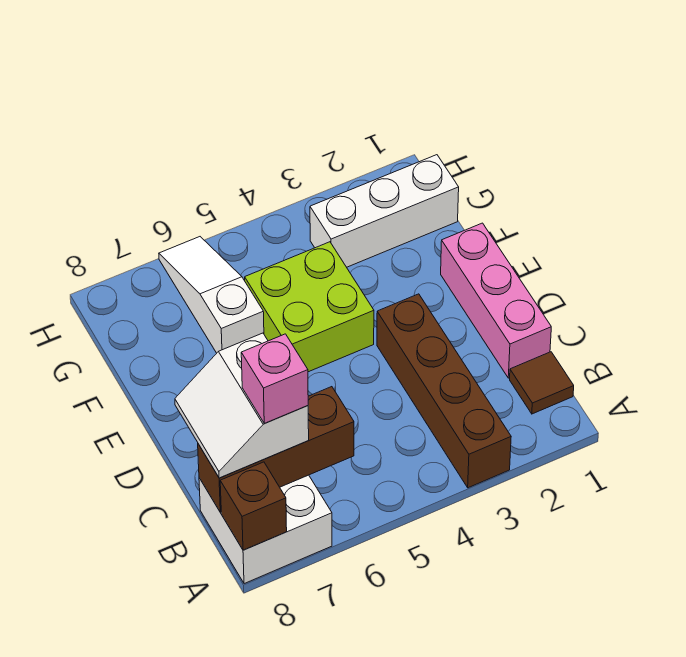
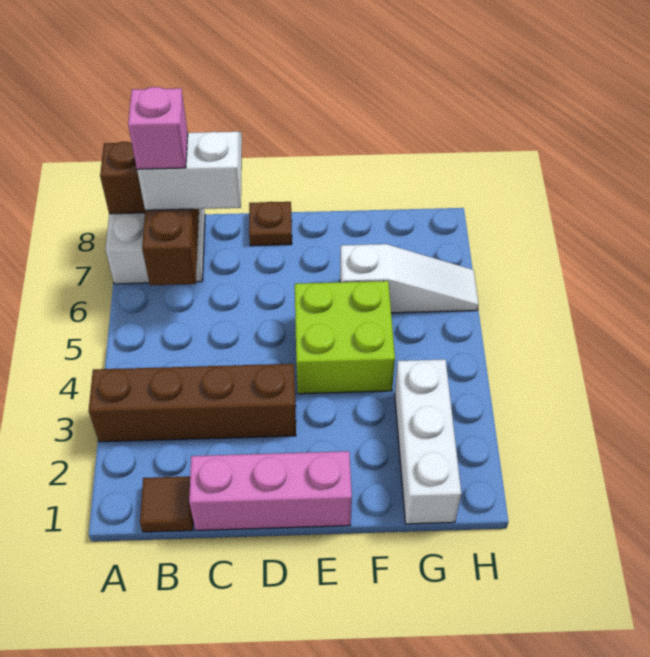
none -> brown 1x1 plate [249,202,292,246]

